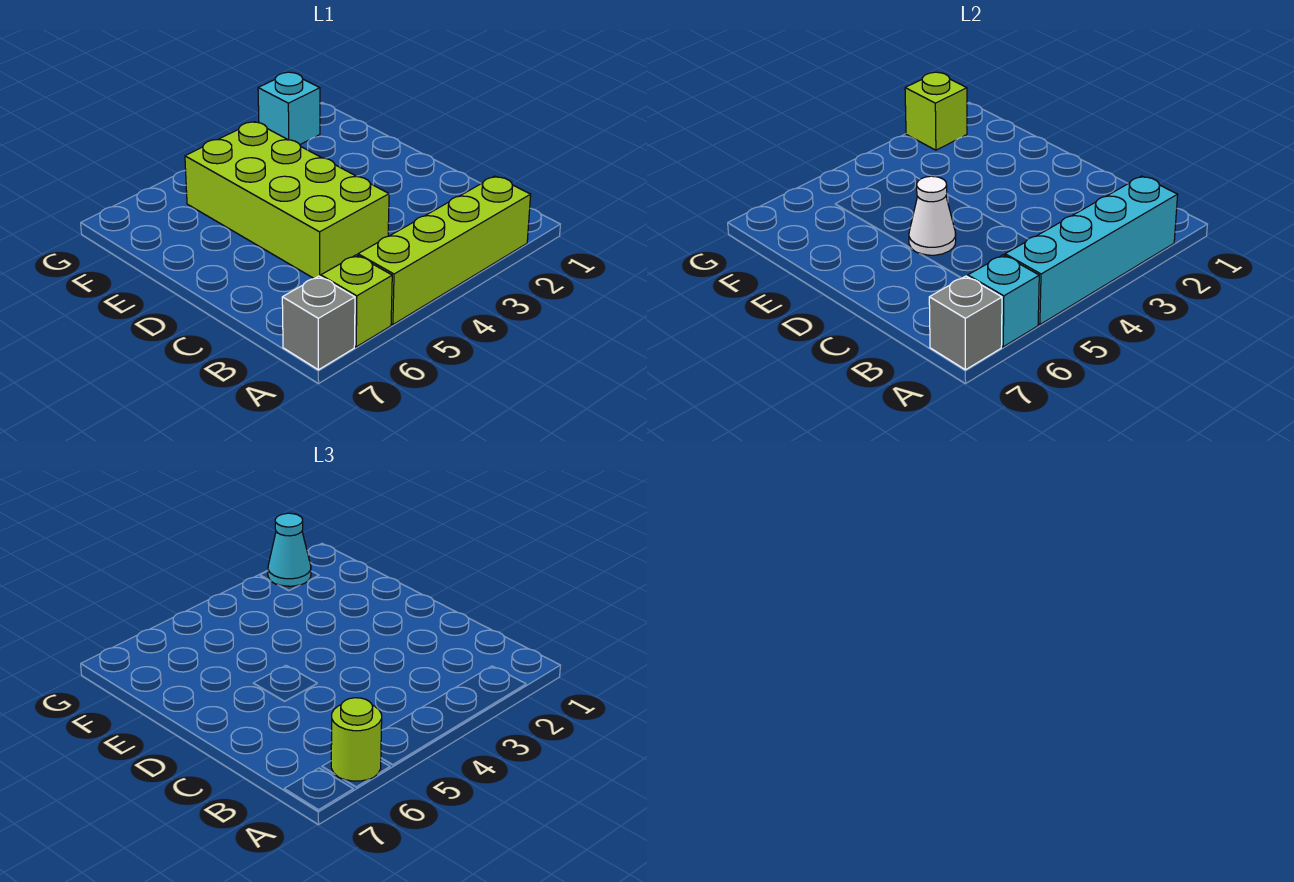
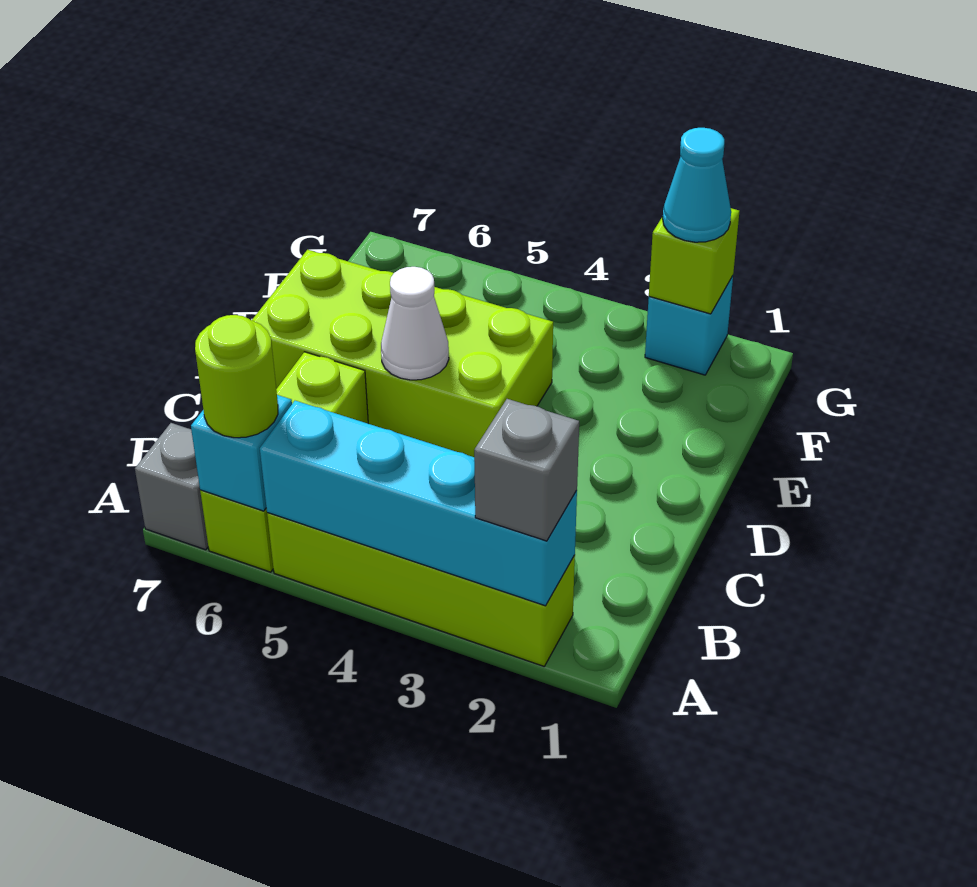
lime 1x1 brick [321,255,392,347] -> lime 1x3 brick [200,352,368,572]
grey 1x1 brick [929,276,1002,370] -> grey 1x1 brick moved to [474,399,579,541]
lime 2x4 brick [185,122,389,279] -> lime 2x4 brick turned to [252,250,553,457]

